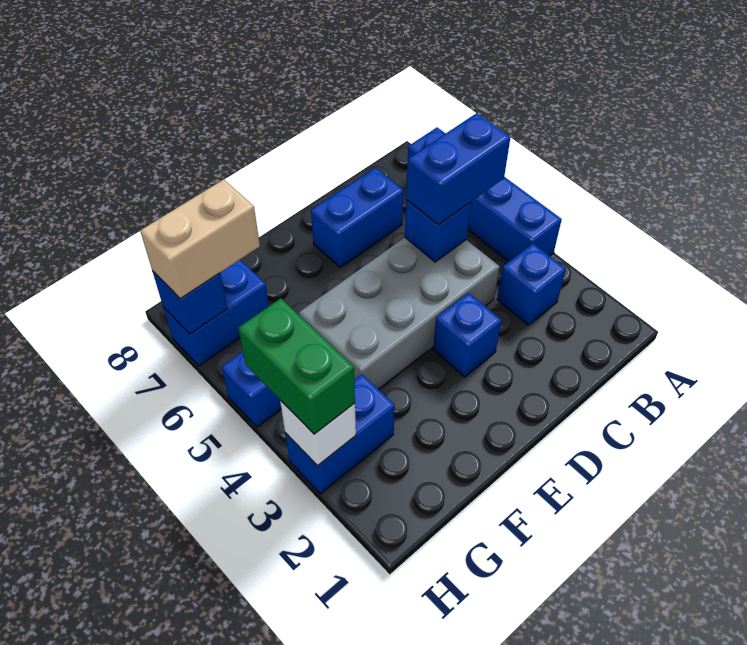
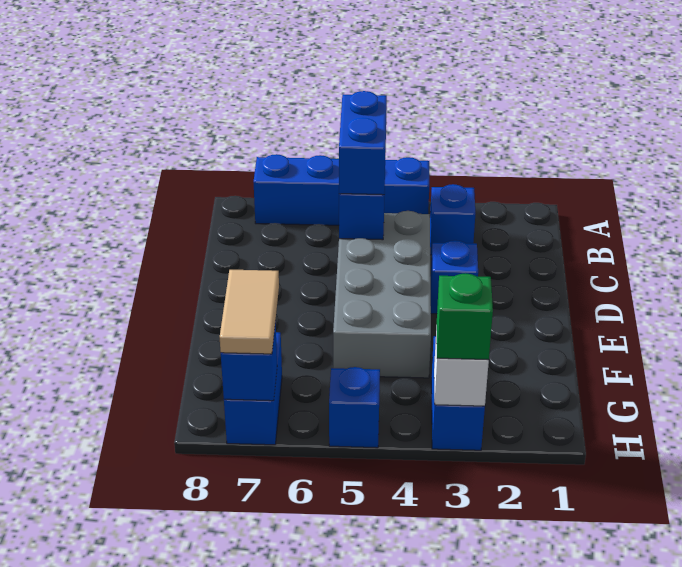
blue 1x2 brick [311,168,404,267] -> none
tan 1x2 brick [140,180,260,298] -> tan 1x2 tile [220,270,279,354]
green 1x2 brick [238,298,355,434] -> green 1x1 brick [437,273,493,360]

